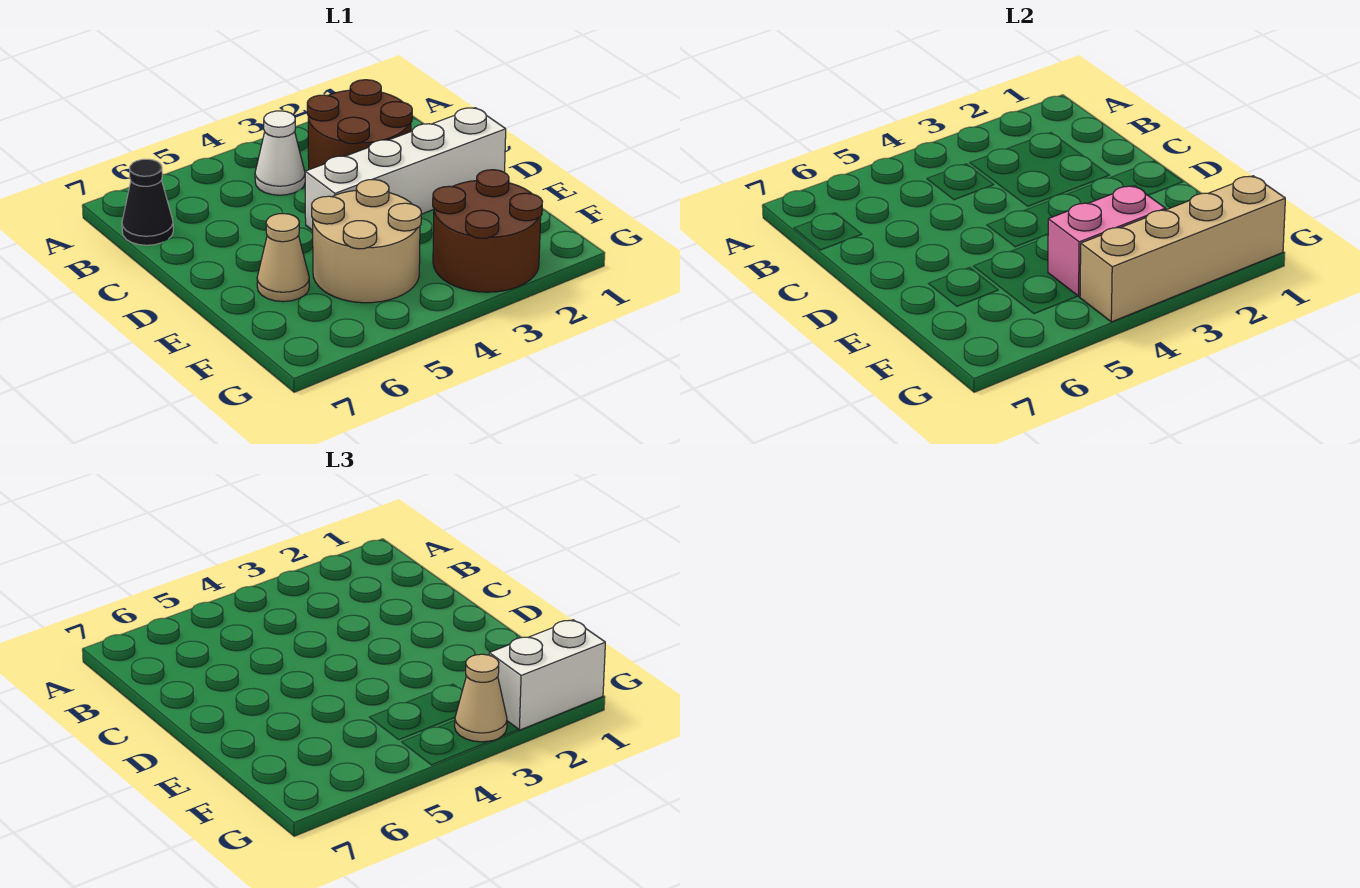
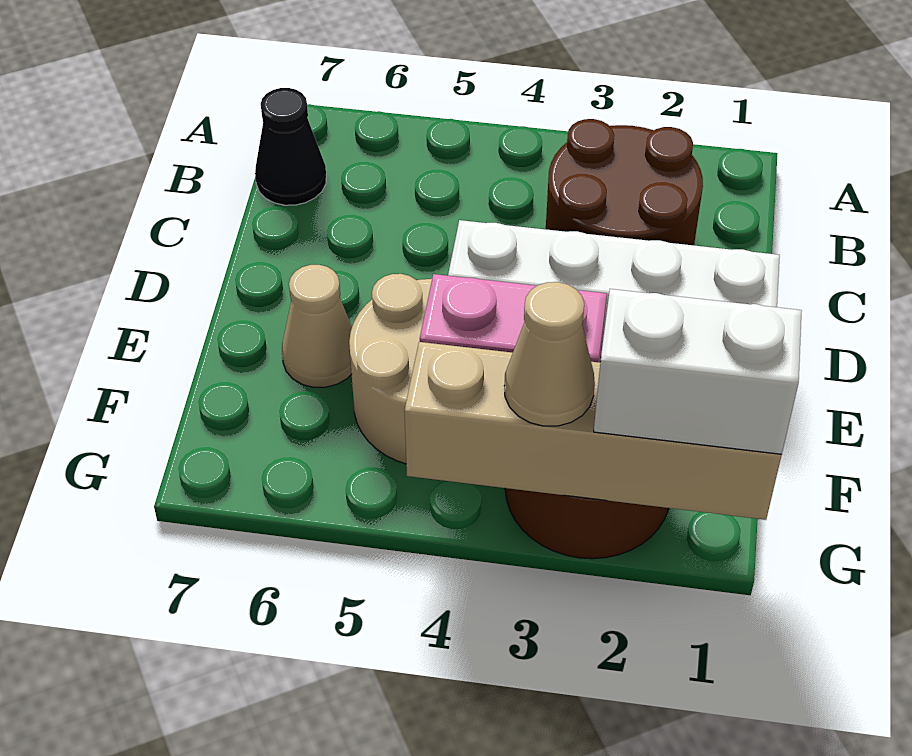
white 1x1 cone [255,111,305,195] -> none

